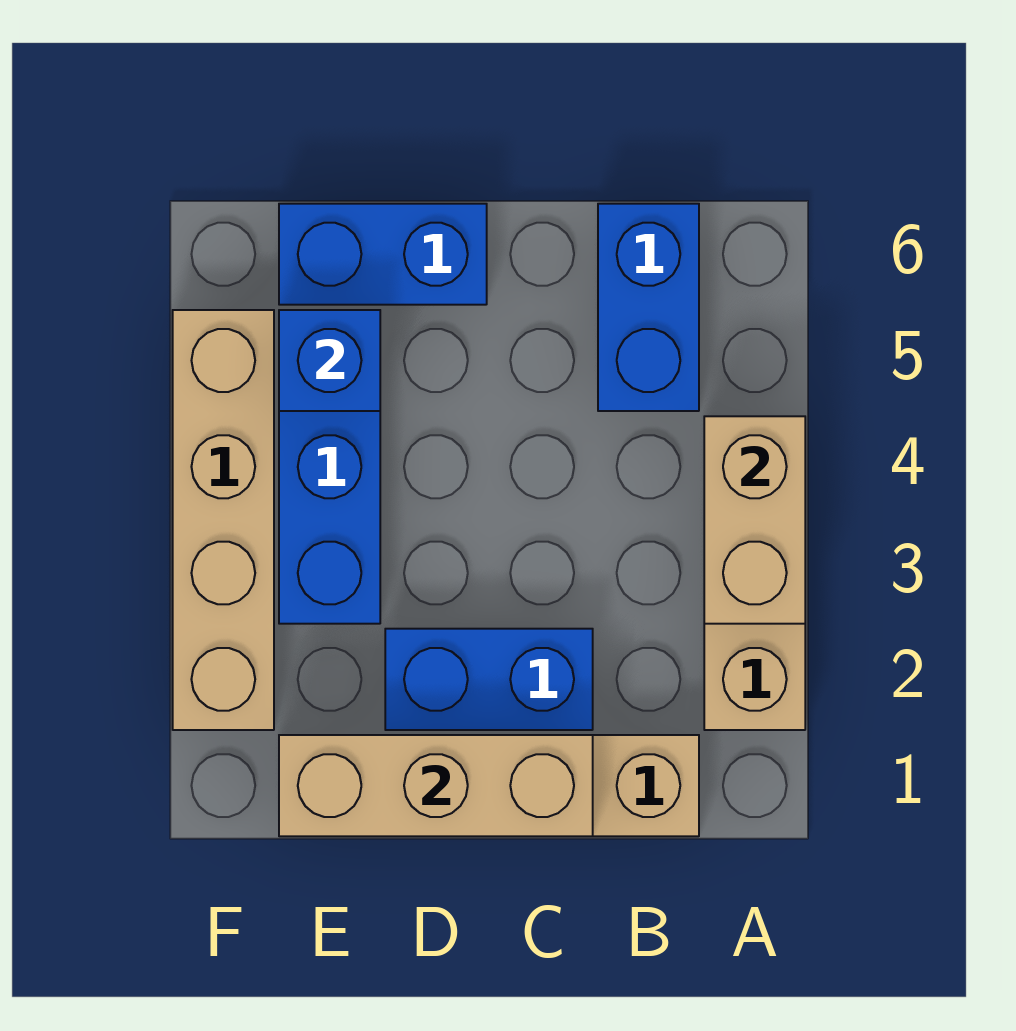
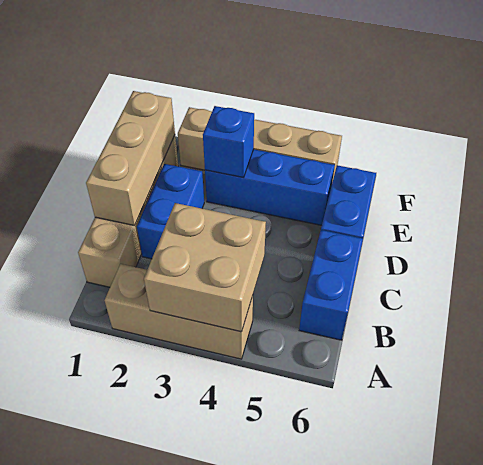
tan 1x2 brick [704,416,805,624] -> tan 2x2 brick [144,203,266,332]
blue 1x2 brick [598,204,699,411] -> blue 1x2 brick turned to [299,230,363,340]
blue 1x1 brick [279,310,380,411] -> blue 1x1 brick moved to [203,106,254,177]

